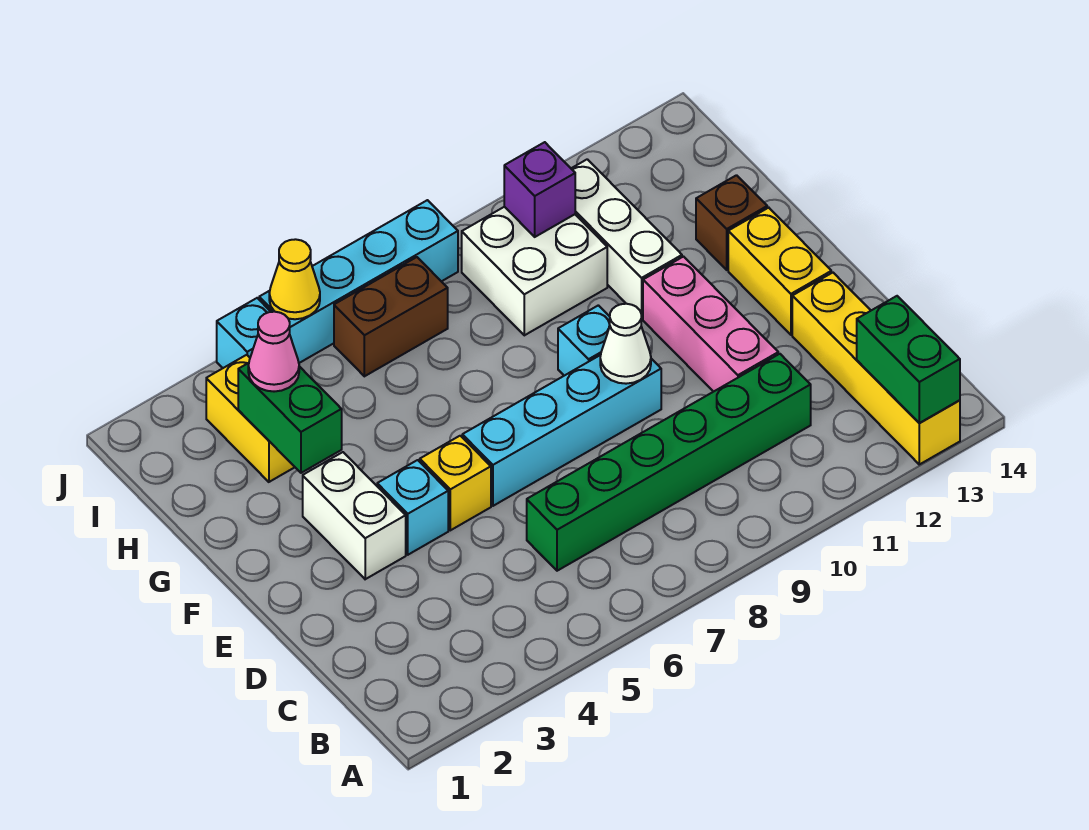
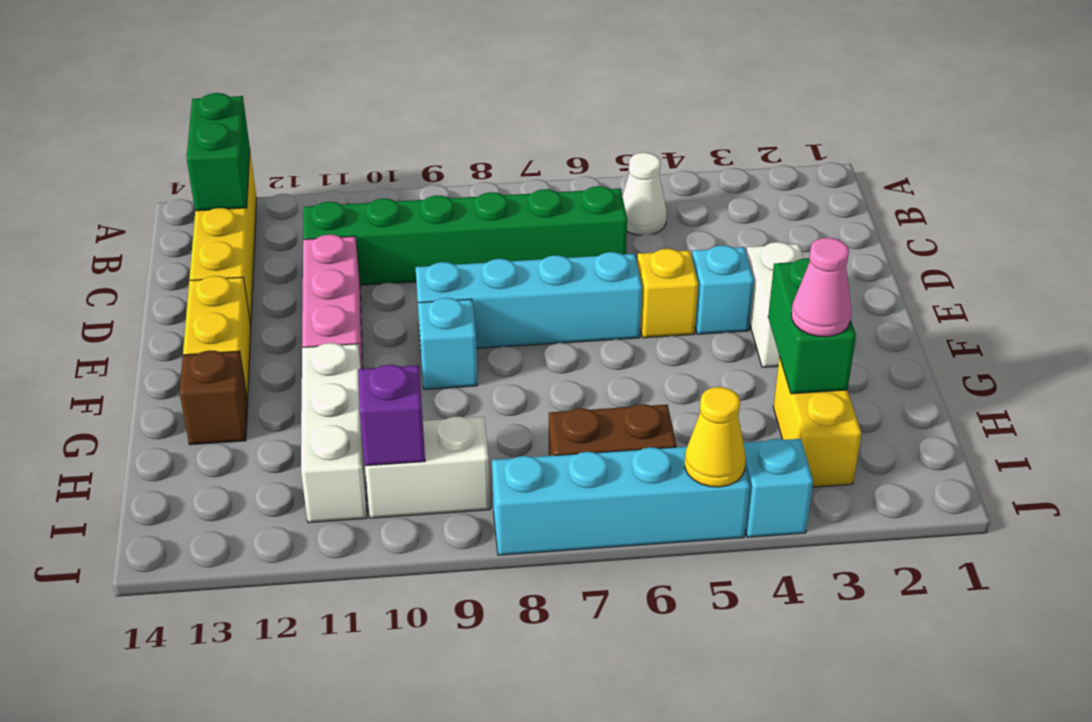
white 1x1 cone [600,304,651,384] -> white 1x1 cone moved to [622,153,667,235]
white 2x2 brick [462,207,607,335] -> white 1x2 brick [365,416,490,518]

